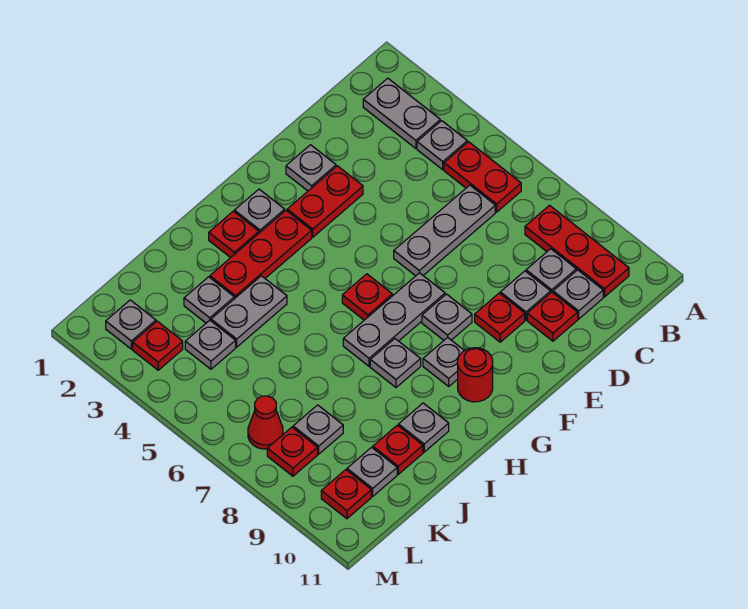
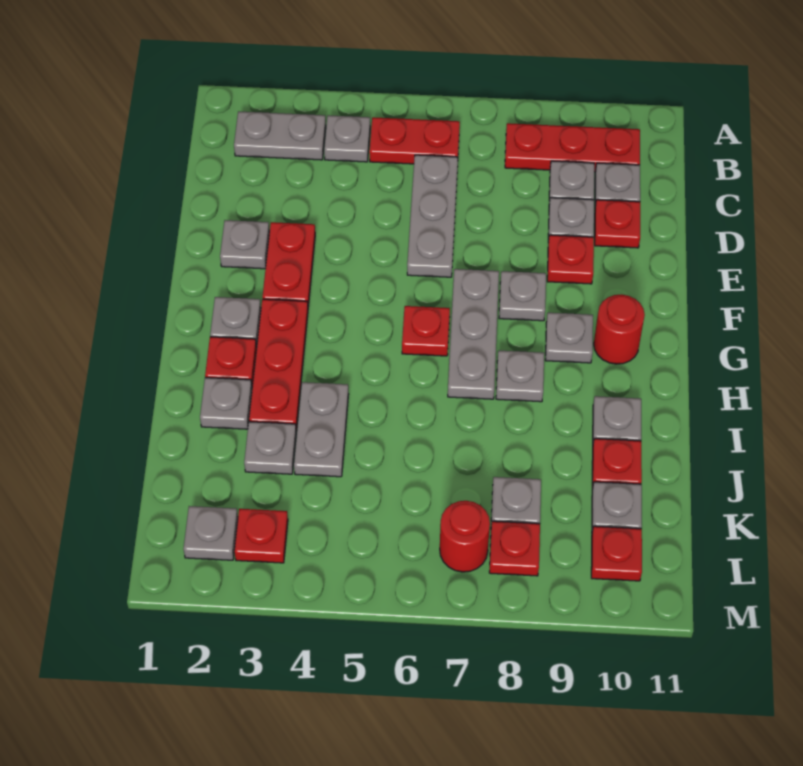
grey 1x1 plate [185,320,236,369] -> grey 1x1 plate moved to [200,378,252,429]
red 1x1 cone [248,396,283,449] -> red 1x1 round brick [440,501,490,572]

